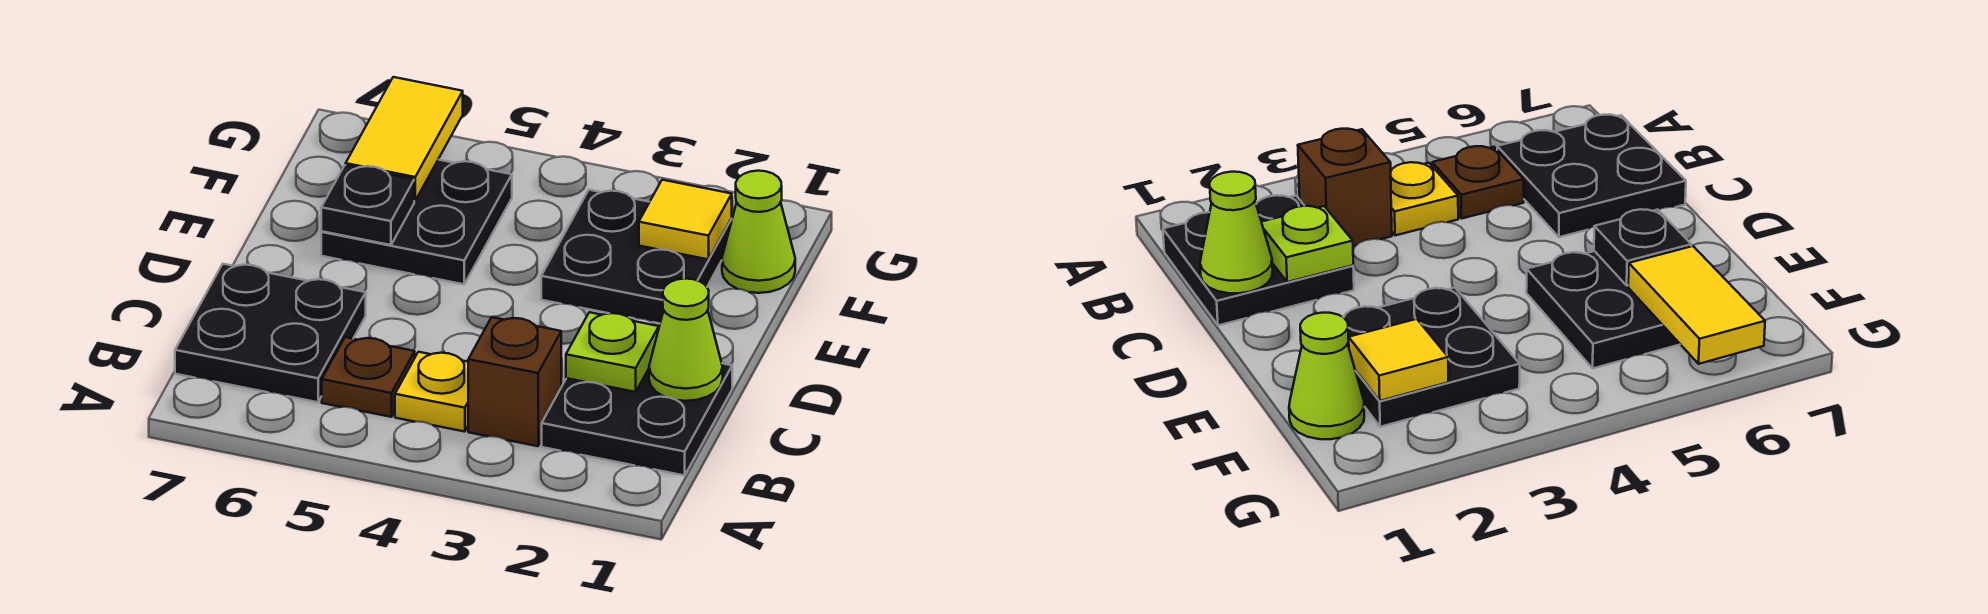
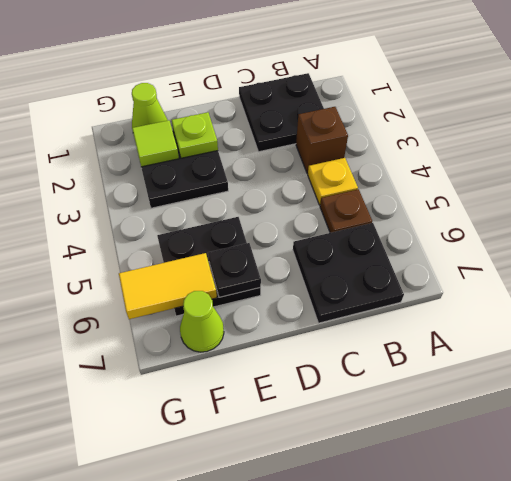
lime 1x1 cone [649,279,723,401] -> lime 1x1 cone moved to [180,291,224,352]
lime 1x1 plate [566,312,659,392] -> lime 1x1 plate moved to [172,112,218,158]
yellow 1x1 tile [639,180,732,259] -> lime 1x1 tile [132,120,179,167]

